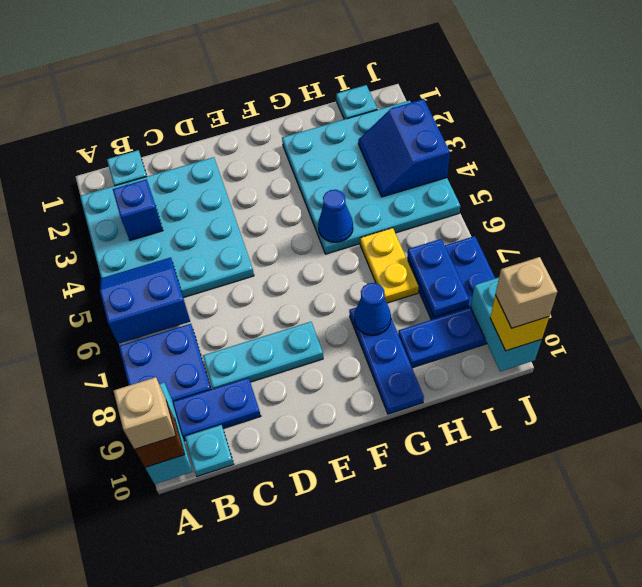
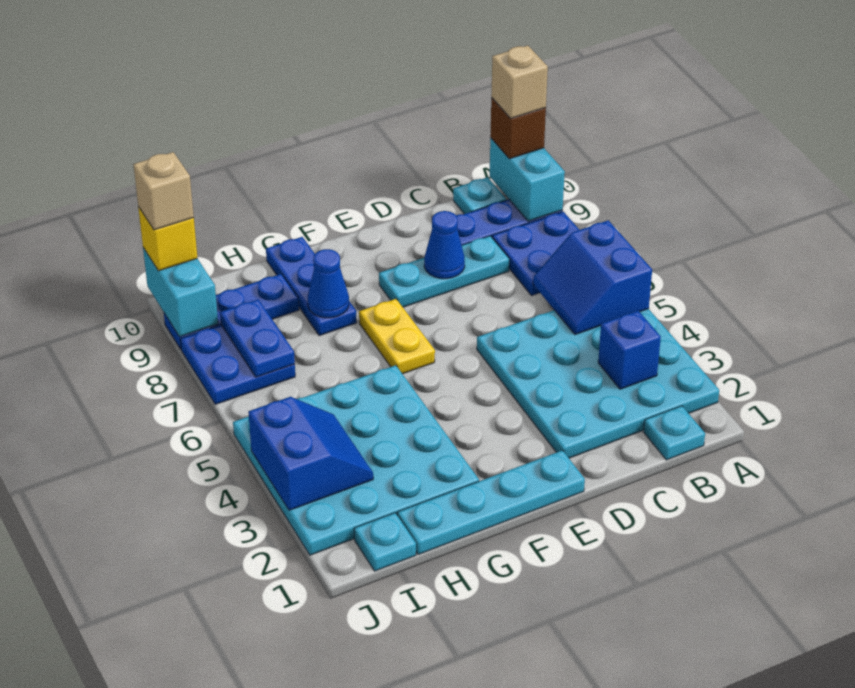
blue 2x2 slope [100,257,190,344] -> blue 2x2 slope turned to [533,220,652,335]
none -> cyan 1x4 plate [397,450,585,555]
blue 1x1 cone [318,190,353,242] -> blue 1x1 cone moved to [424,211,465,279]
yellow 1x2 plate [360,228,418,303] -> yellow 1x2 plate moved to [359,299,435,374]

